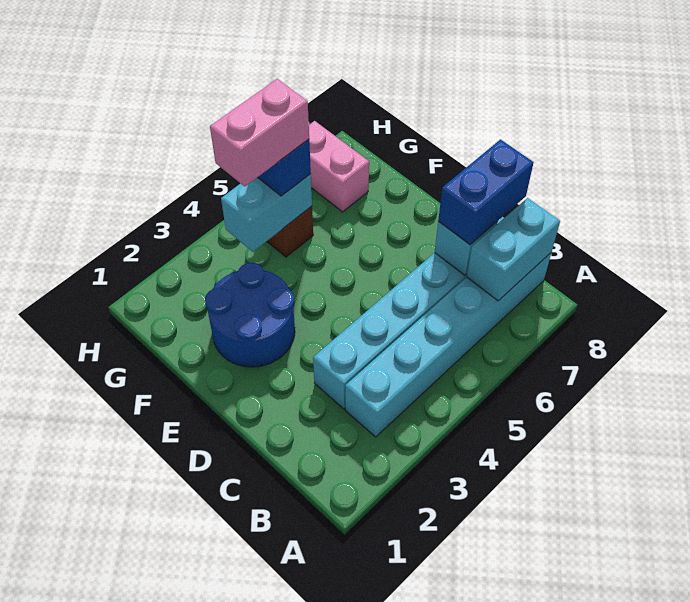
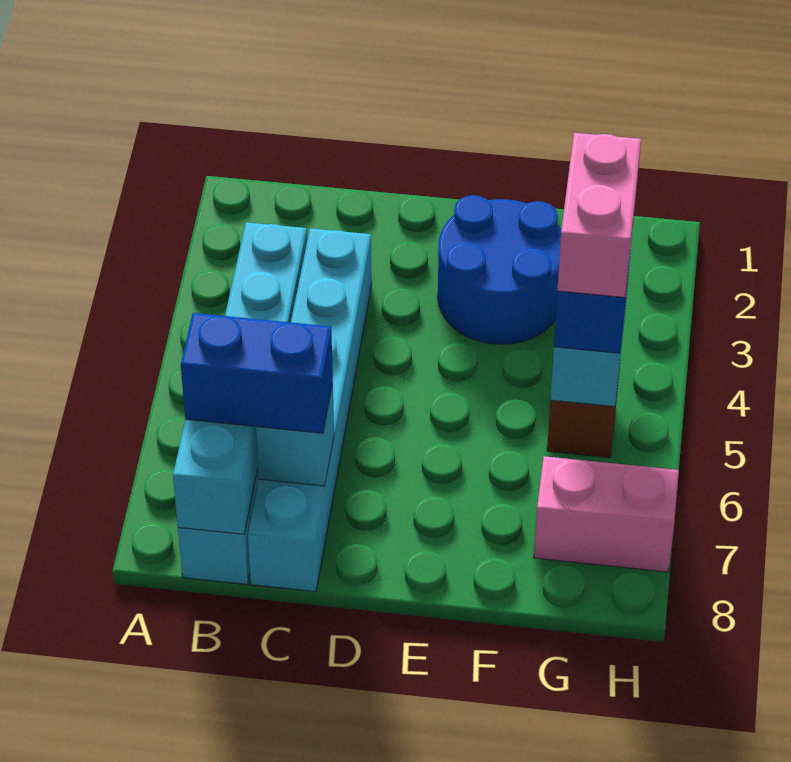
blue 1x2 brick [438,140,534,245] -> blue 1x2 brick turned to [181,313,333,433]

